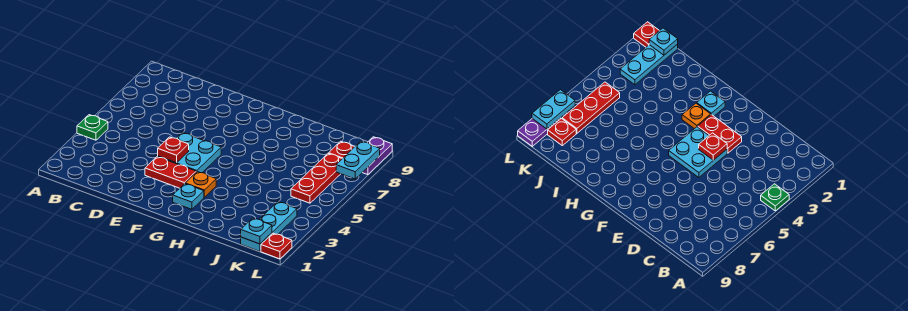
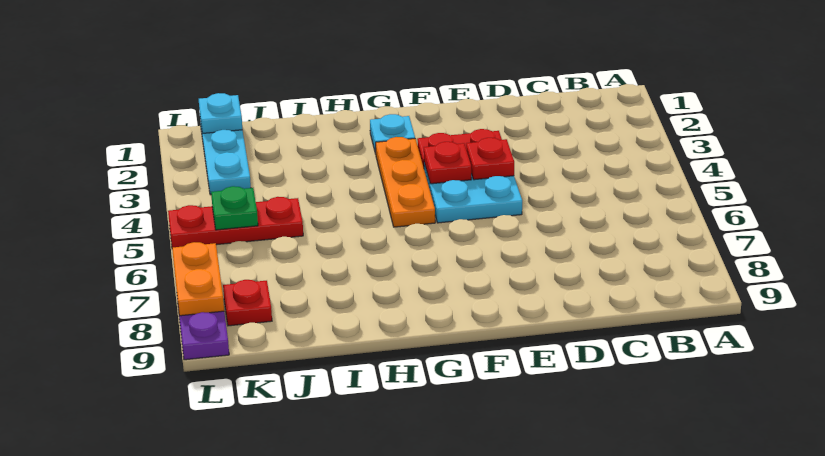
green 1x1 plate [77,115,108,140] -> green 1x1 plate moved to [211,186,258,230]
orange 1x1 plate [185,172,216,197] -> orange 1x3 plate [376,137,435,227]
red 1x3 plate [291,153,342,203] -> red 1x3 plate turned to [168,197,303,248]
red 1x1 plate [261,233,292,259] -> red 1x1 plate moved to [424,142,471,184]
cyan 1x2 plate [336,141,380,179] -> orange 1x2 plate [172,242,224,316]

